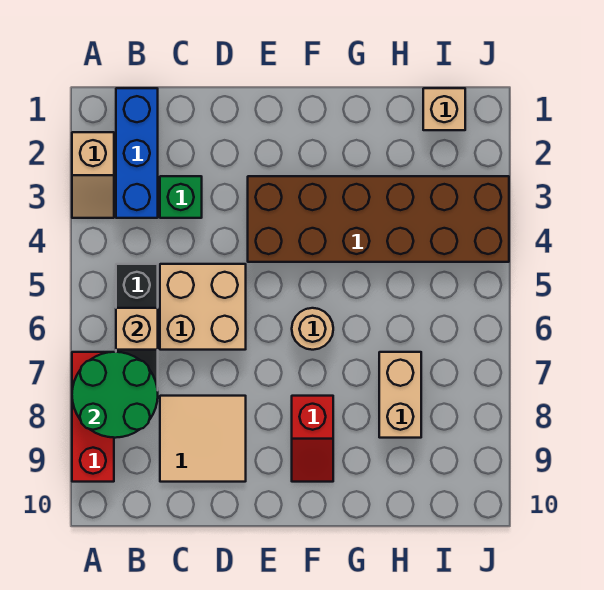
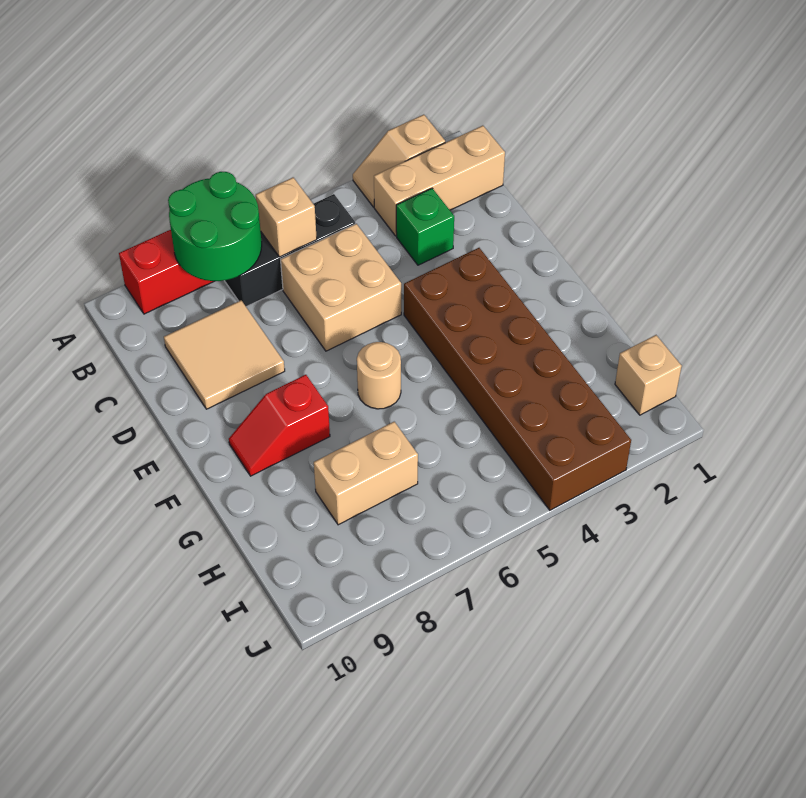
blue 1x3 brick [116,88,158,218] -> tan 1x3 brick [374,126,505,236]

